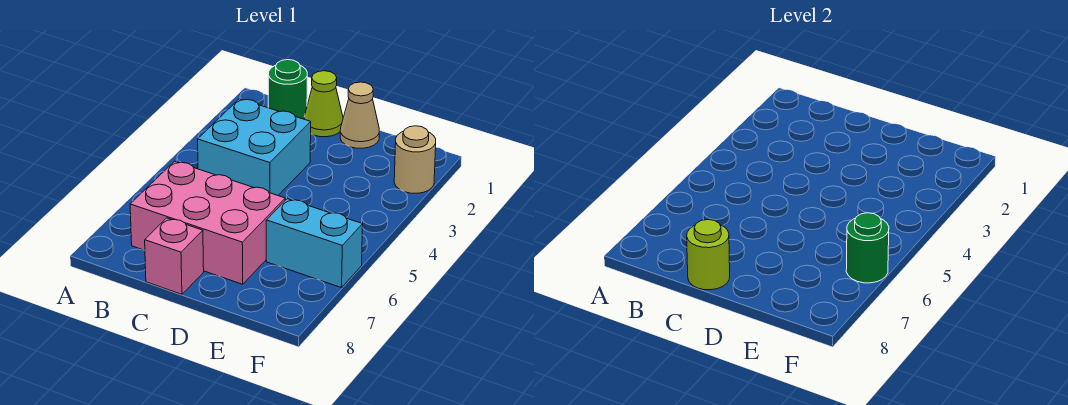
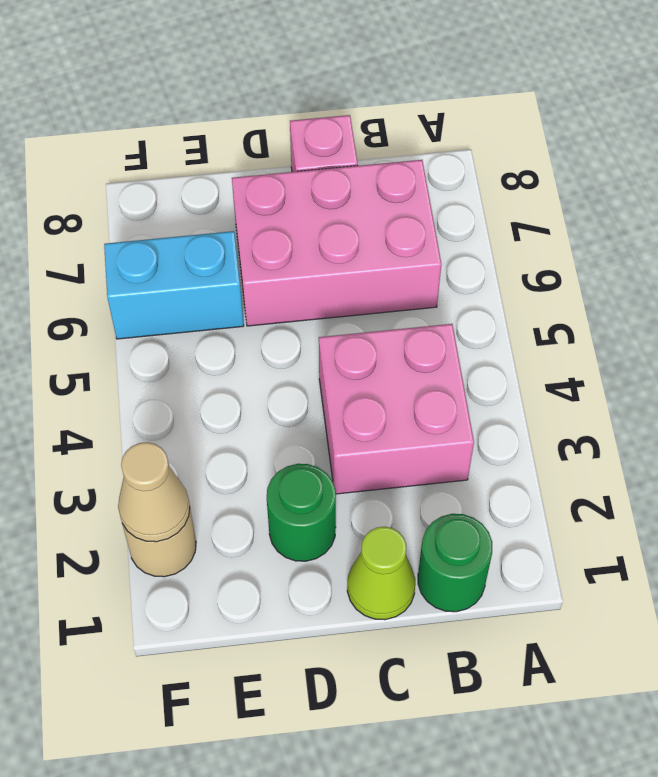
cyan 2x2 brick [198,99,311,195] -> pink 2x2 brick [319,324,474,494]
lime 1x1 round brick [687,220,730,290] -> none
tan 1x1 cone [340,82,379,148] -> tan 1x1 cone moved to [118,442,190,542]
green 1x1 round brick [846,213,889,283] -> green 1x1 round brick moved to [267,464,336,561]

